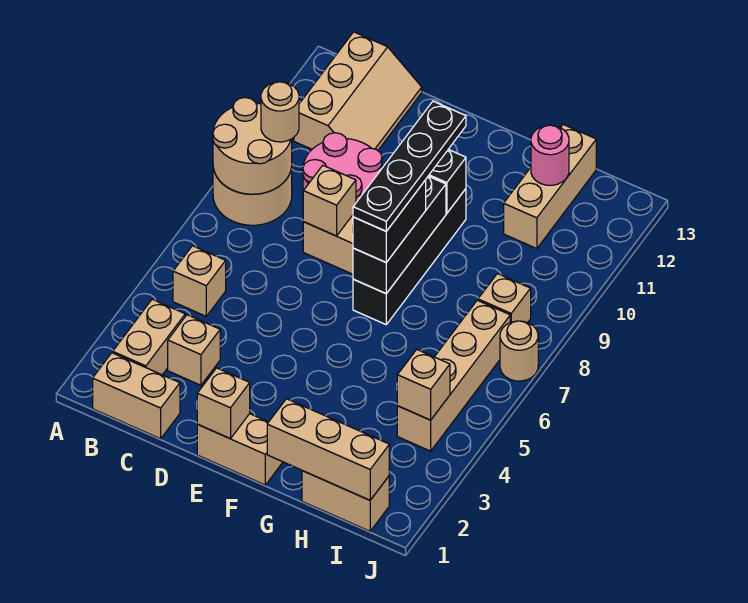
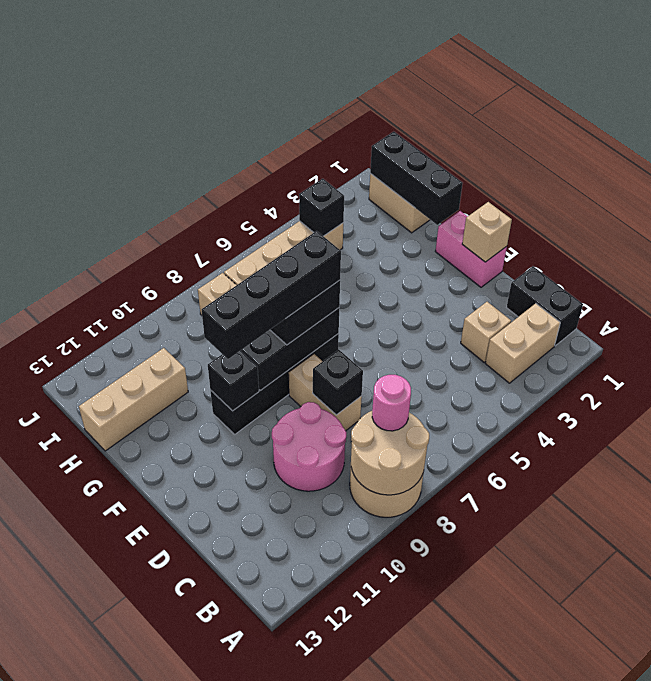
tan 1x2 brick [93,353,180,439] -> black 1x2 brick [507,266,583,346]
tan 1x1 brick [173,246,226,316] -> none
tan 1x1 round brick [261,82,299,142] -> none
tan 2x3 slope [294,32,422,151] -> none
tan 1x1 brick [303,165,356,236] -> black 1x1 brick [313,350,363,415]
tan 1x2 brick [197,414,283,485] -> pink 1x2 brick [435,211,507,287]
black 1x4 plate [353,101,466,231] -> black 1x4 brick [202,231,341,359]
tan 1x3 brick [267,399,389,500] -> black 1x3 brick [370,132,463,225]
pink 1x1 round brick [531,125,569,185] -> pink 1x1 round brick moved to [372,375,411,431]
tan 1x1 brick [397,350,450,420] -> black 1x1 brick [299,179,344,236]
tan 1x1 round brick [500,321,538,381] -> none

